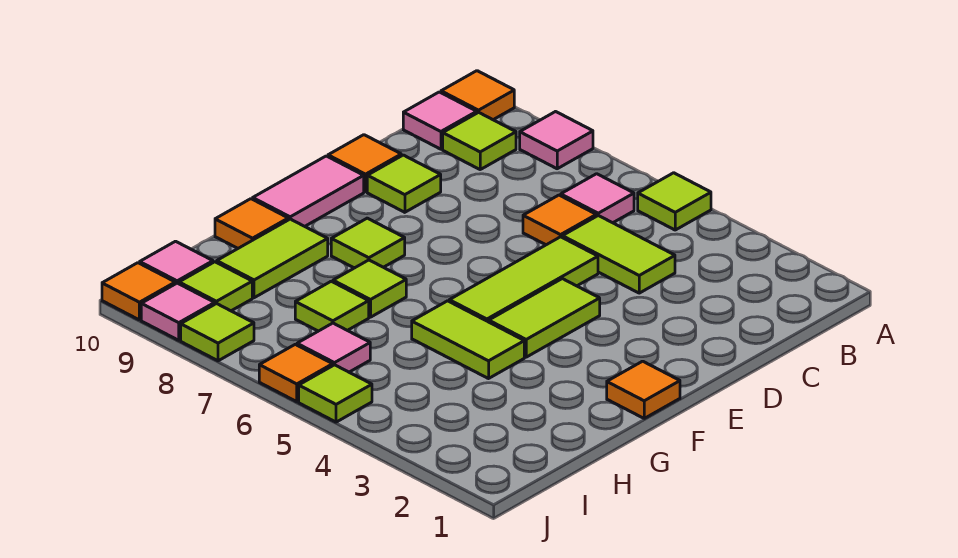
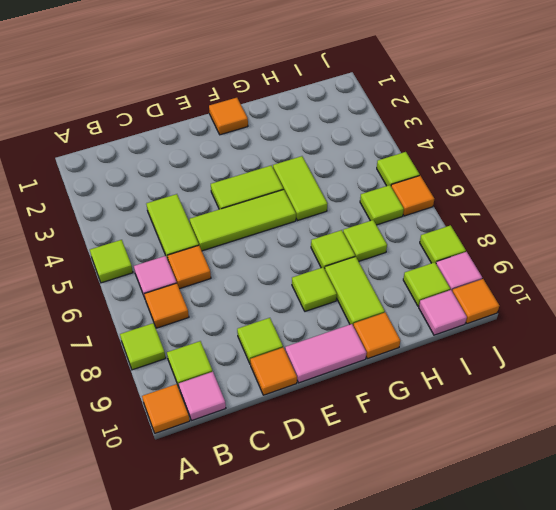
pink 1x1 tile [520,112,593,169] -> lime 1x1 tile [120,323,166,370]
none -> orange 1x1 tile [144,283,189,328]
lime 1x2 tile [217,219,328,298] -> lime 1x2 tile turned to [325,257,385,325]
pink 1x1 tile [297,323,370,372] -> lime 1x1 tile [360,185,404,225]

